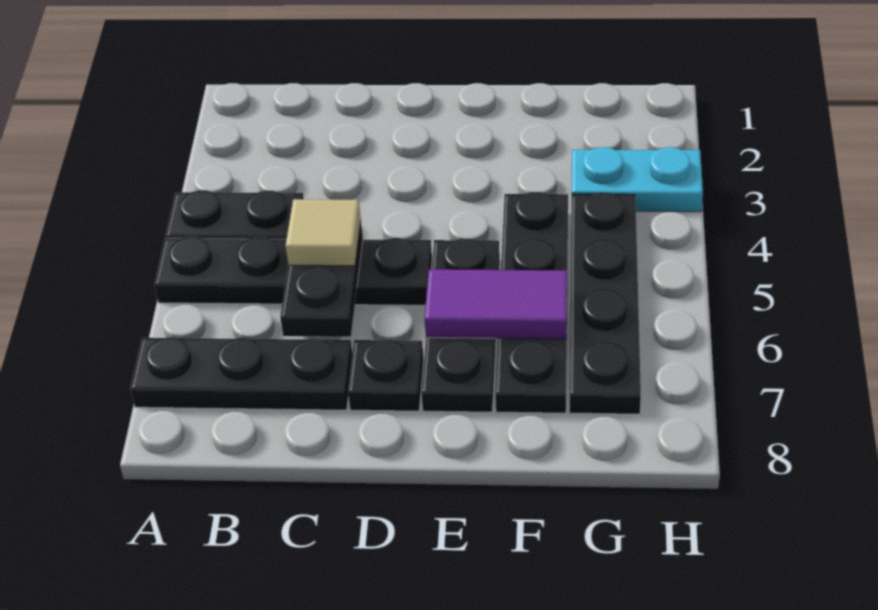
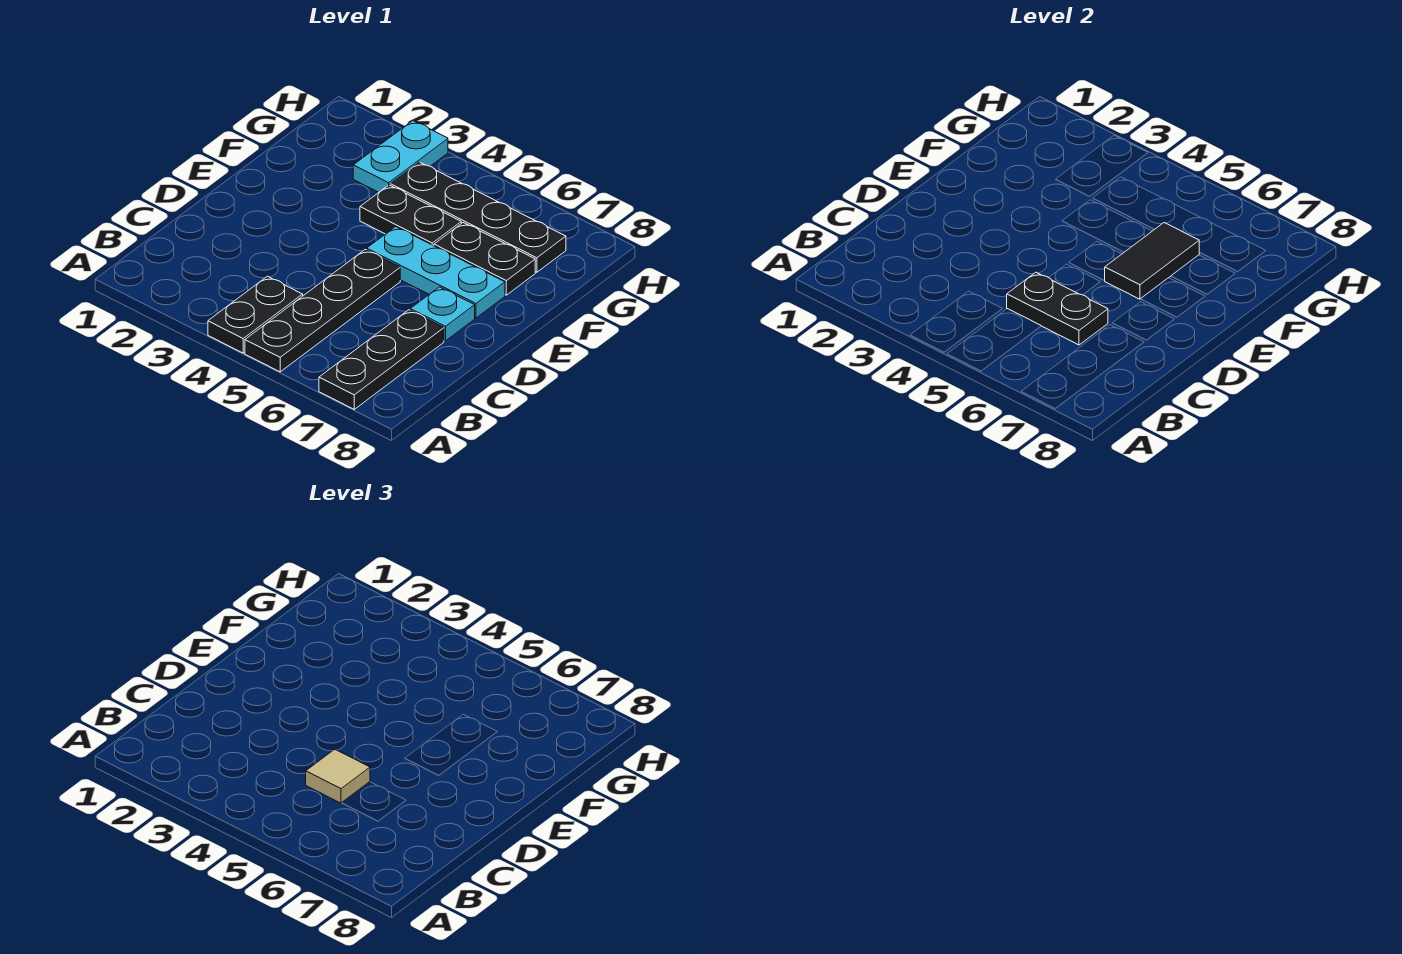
black 1x1 plate [348,340,424,411] -> cyan 1x1 plate [410,287,475,341]
black 1x3 plate [421,239,500,412] -> cyan 1x3 plate [367,227,505,318]
purple 1x2 tile [424,269,567,339] -> black 1x2 tile [1105,223,1199,299]

